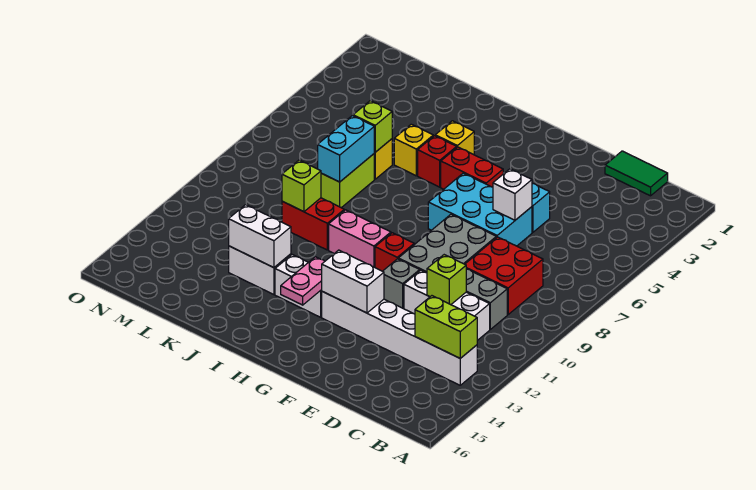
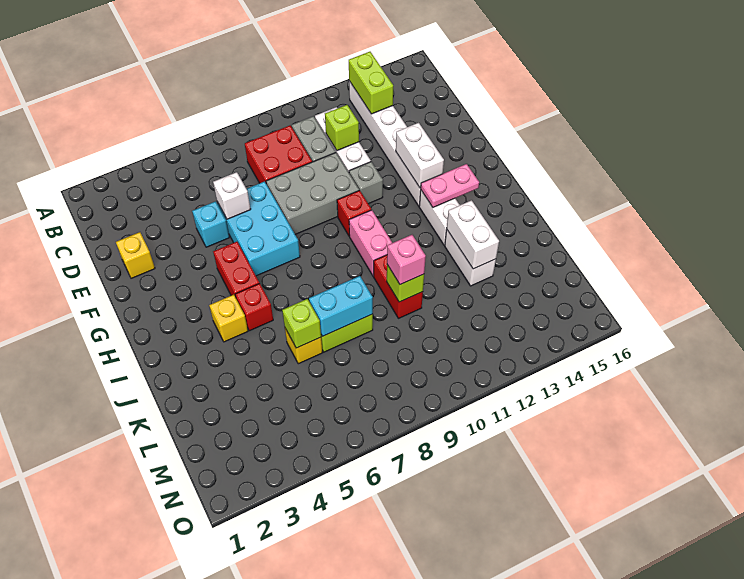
green 1x2 tile [605,151,668,196] -> none
yellow 1x1 brick [394,124,433,176] -> yellow 1x1 brick moved to [116,232,155,278]
none -> pink 1x1 brick [387,235,426,285]

